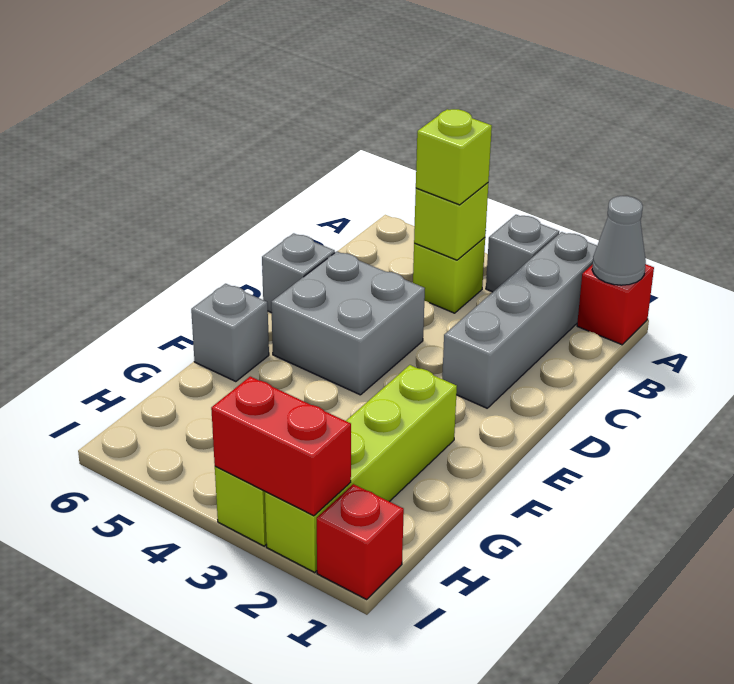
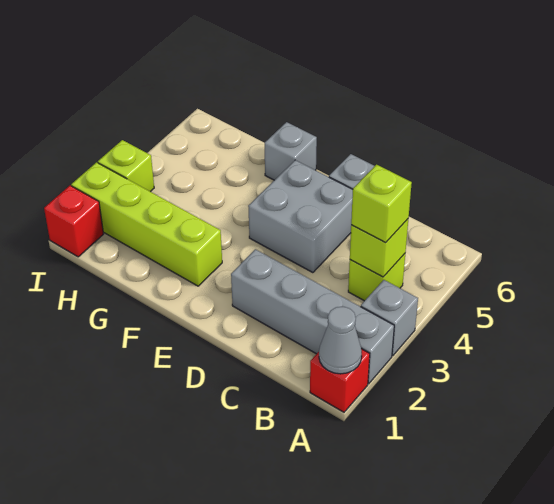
red 1x2 brick [211,376,351,516] -> none

